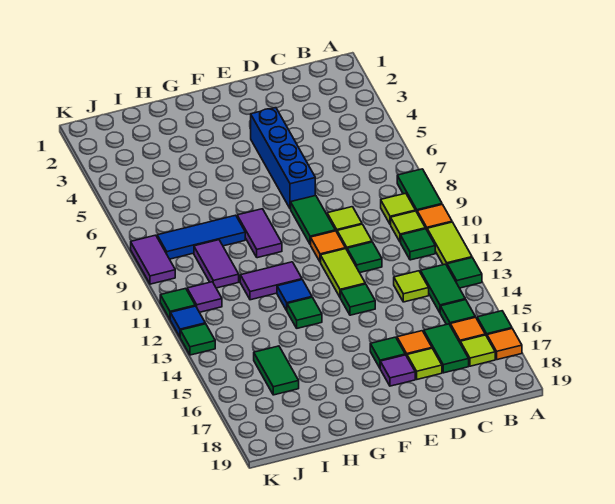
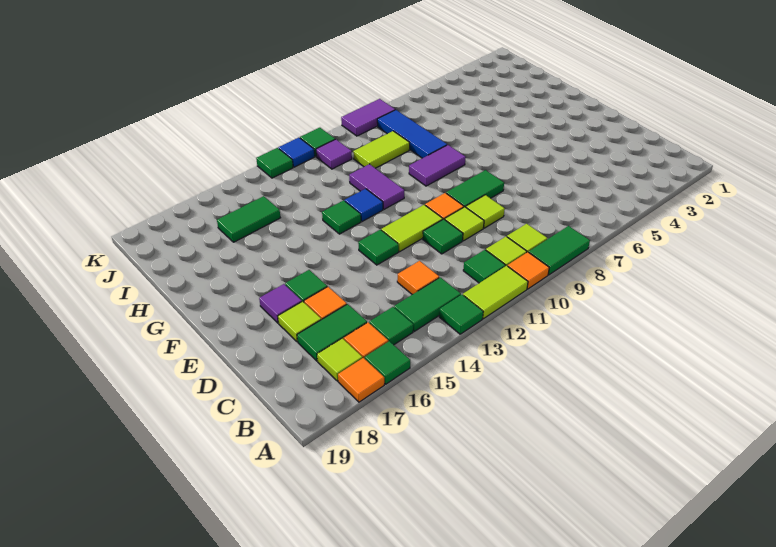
lime 1x1 tile [394,271,429,302] -> orange 1x1 tile [397,261,439,295]
blue 1x4 brick [251,108,315,209] -> none
purple 1x2 tile [194,240,239,288] -> lime 1x2 tile [353,131,410,168]

